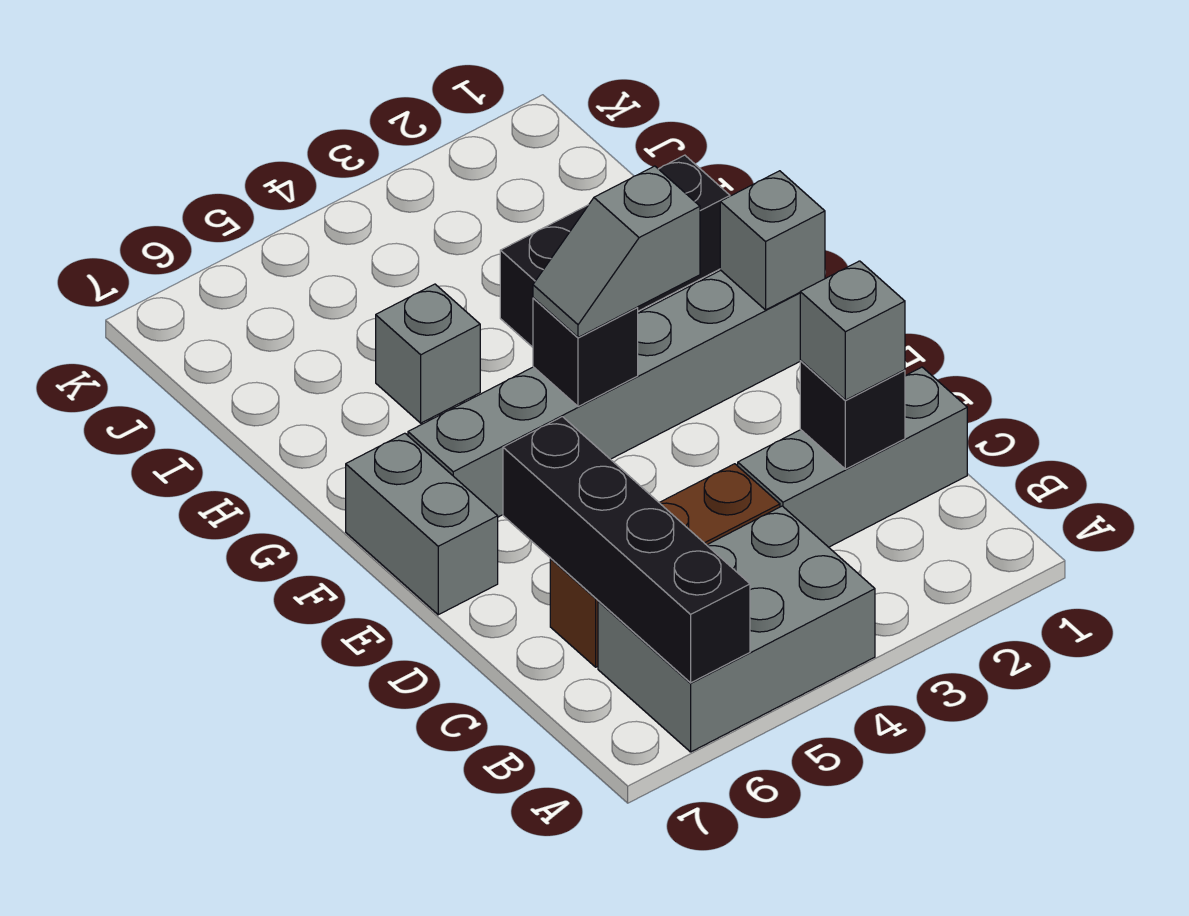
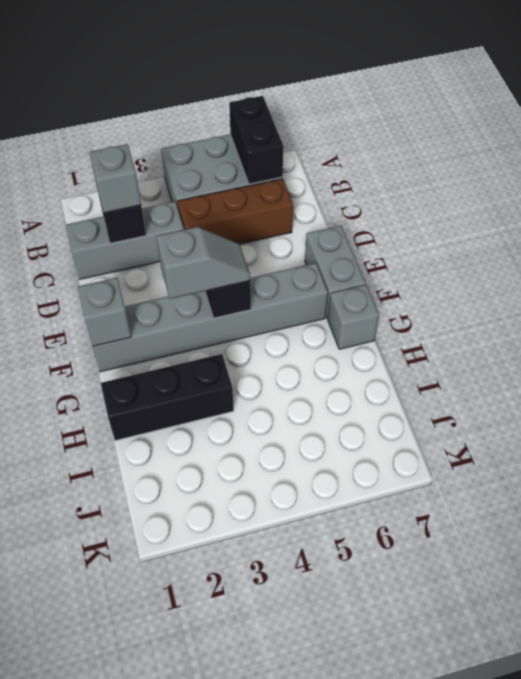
black 1x4 brick [503,417,750,683] -> black 1x2 brick [229,96,283,184]
grey 1x1 brick [376,284,480,423] -> grey 1x1 brick moved to [328,285,379,349]

